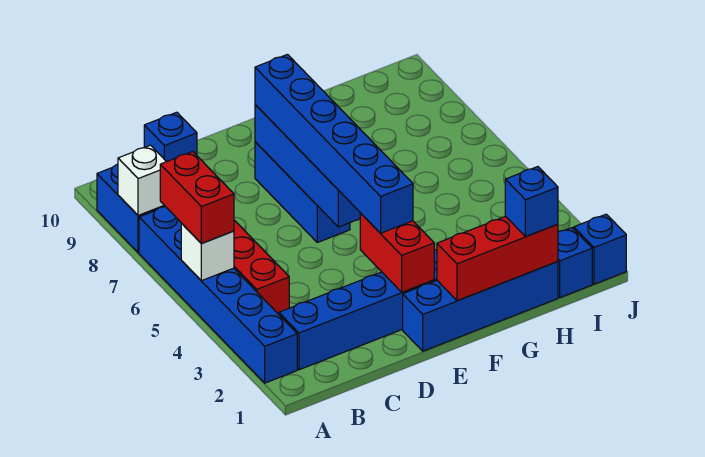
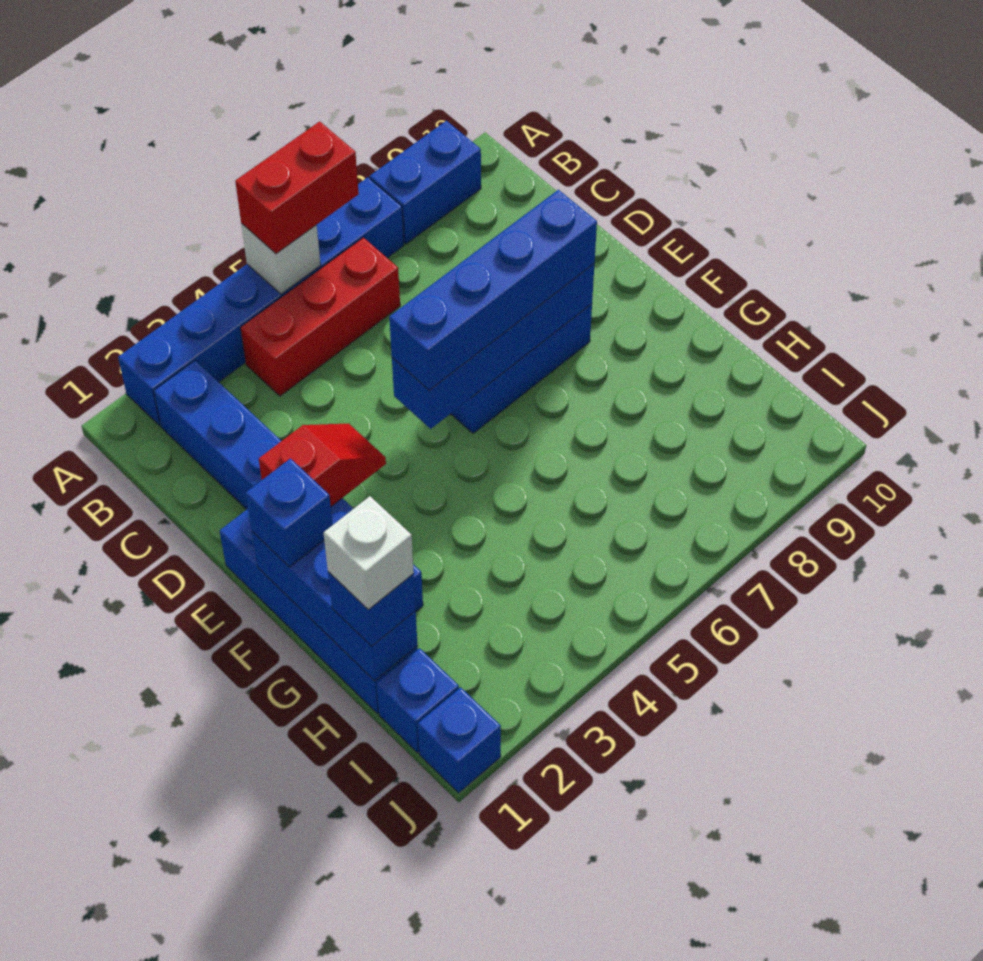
white 1x1 brick [118,145,166,216] -> white 1x1 brick moved to [324,496,414,609]
blue 1x1 brick [144,112,197,162] -> blue 1x1 brick moved to [246,459,333,567]
red 1x2 brick [360,213,434,292] -> red 1x2 slope [259,423,386,506]
blue 1x6 brick [255,55,413,233] -> blue 1x4 brick [389,190,597,390]
red 1x3 brick [437,216,558,301] -> blue 1x3 brick [252,532,418,681]

